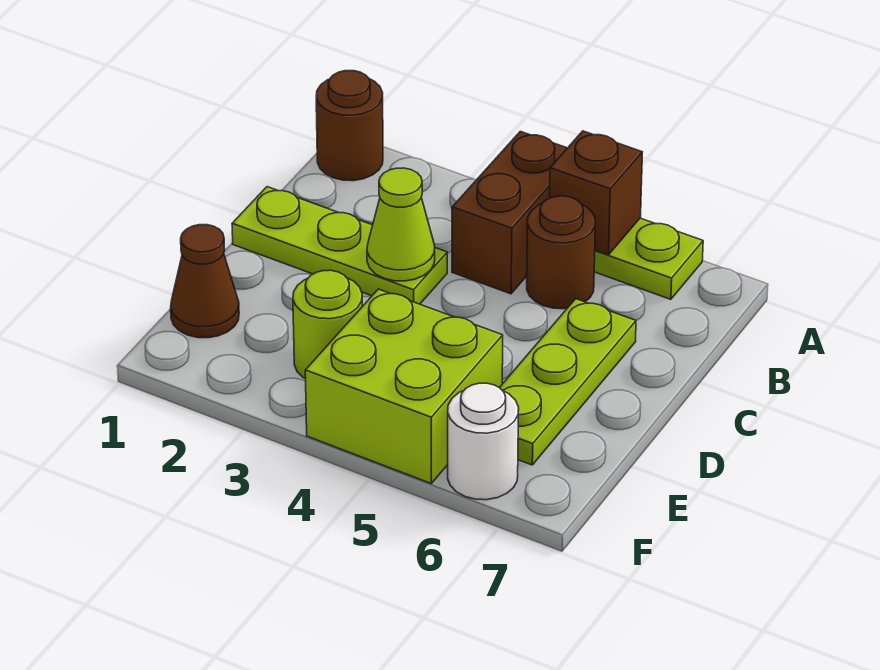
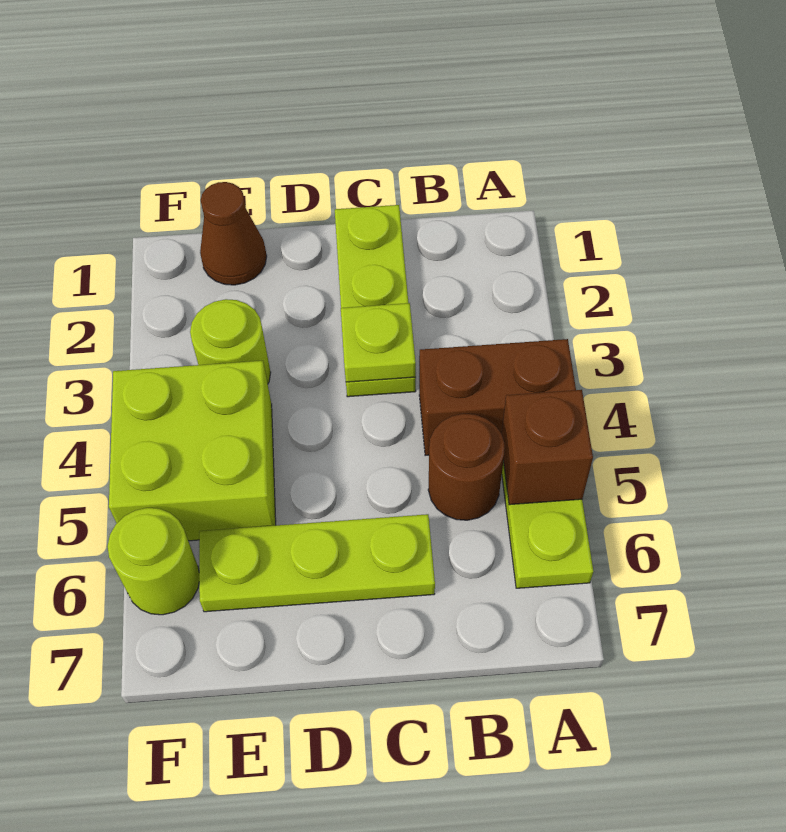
brown 1x1 round brick [316,71,383,181] -> none
lime 1x1 cone [367,168,435,281] -> lime 1x1 plate [341,303,416,382]
white 1x1 round brick [448,383,519,500] -> lime 1x1 round brick [108,508,199,615]

